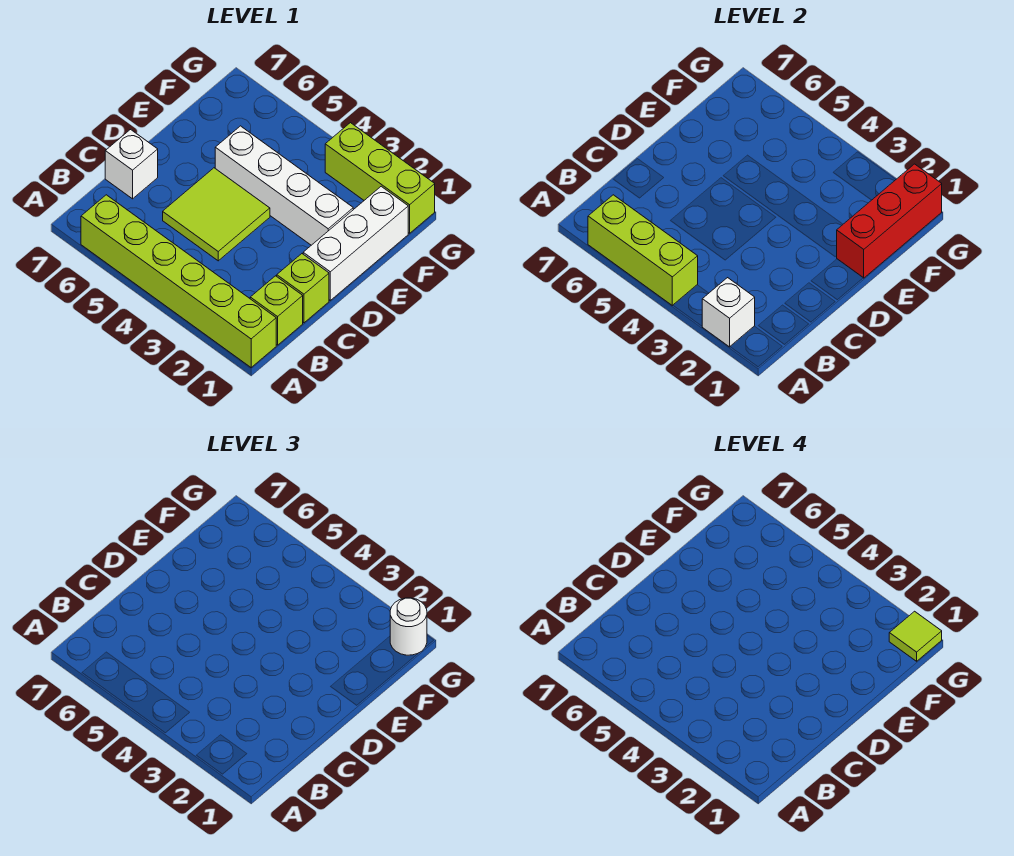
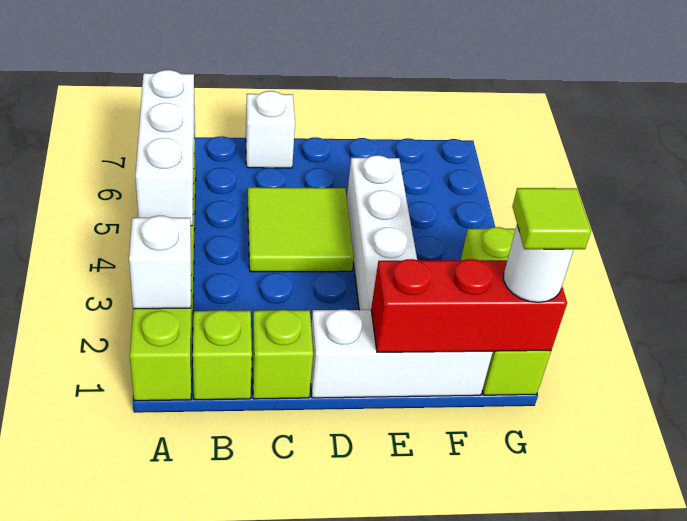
lime 1x3 brick [588,195,698,305] -> white 1x3 brick [135,70,195,226]

